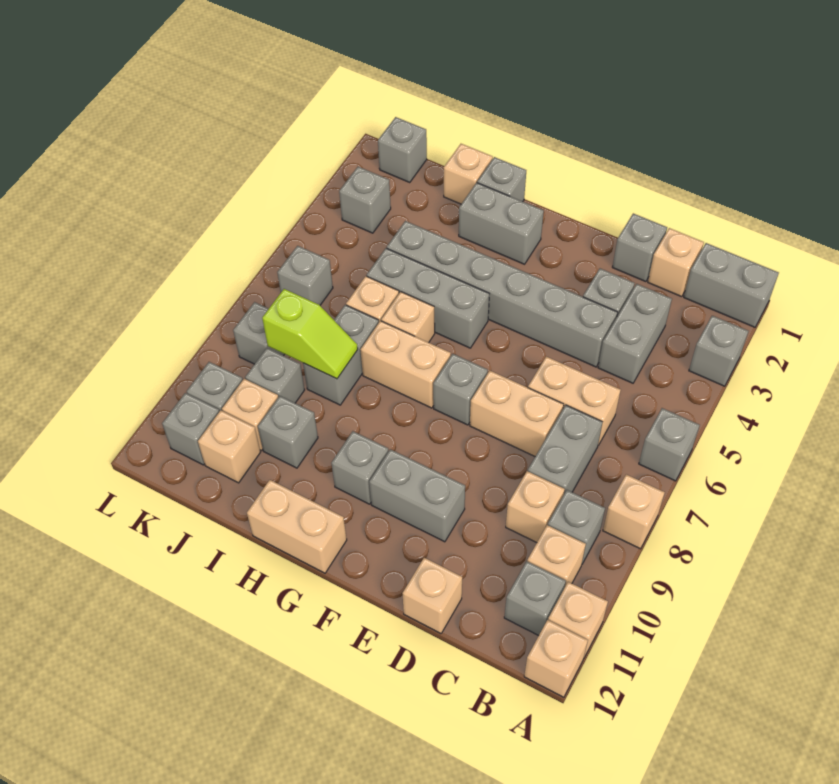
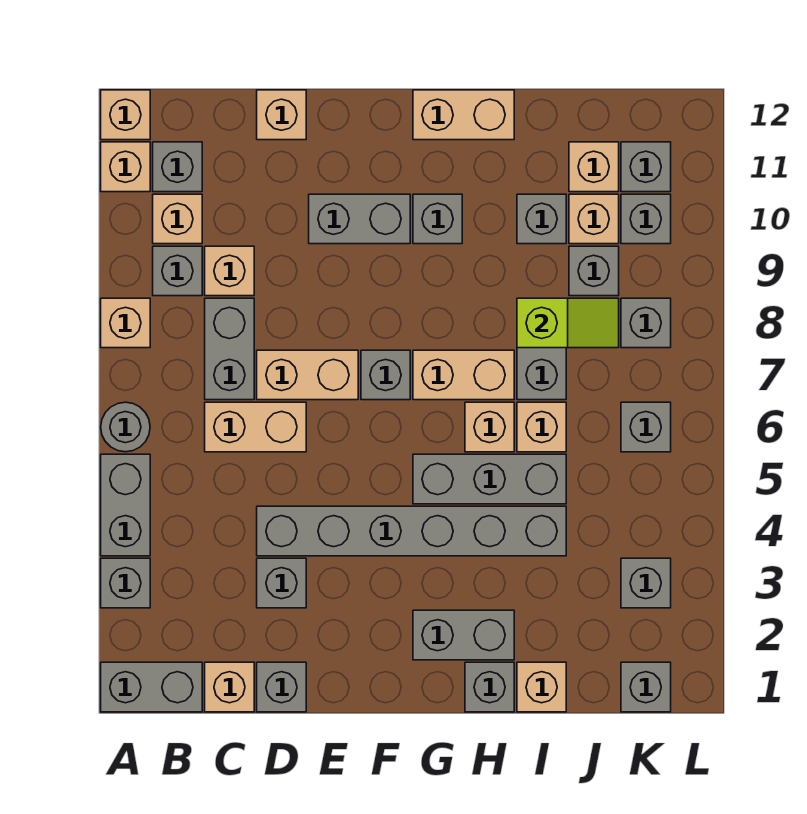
grey 1x1 brick [639,408,700,481] -> grey 1x1 round brick [101,402,150,452]
grey 1x2 brick [598,284,672,383] -> grey 1x2 brick moved to [101,454,150,556]
lime 1x2 slope [262,289,358,379] -> lime 1x2 slope turned to [517,298,619,348]

